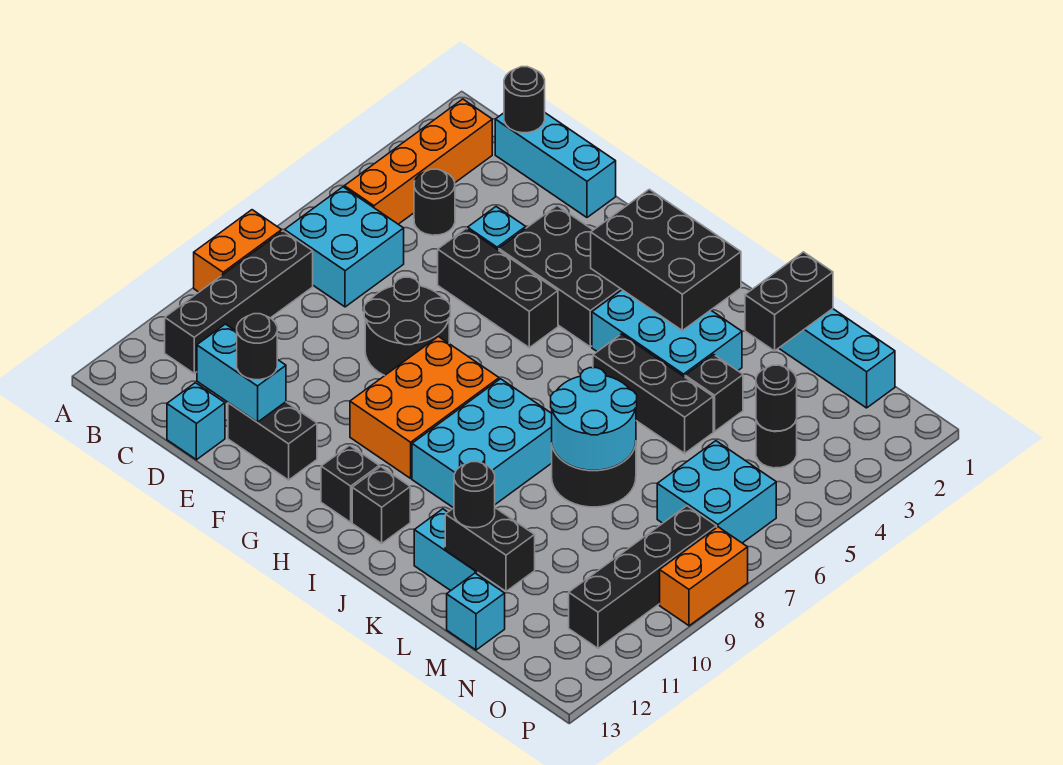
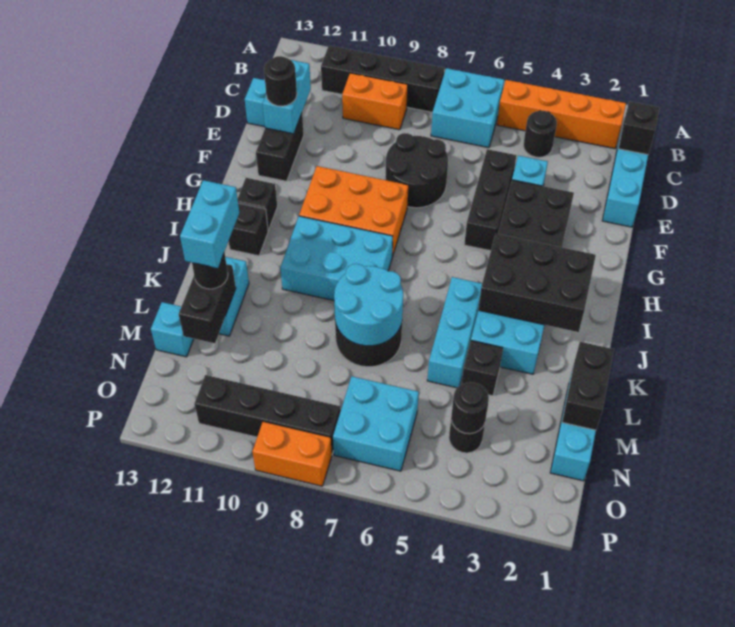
orange 1x2 brick [194,210,282,292] -> orange 1x2 brick moved to [342,73,408,130]
black 1x1 round brick [504,67,545,133] -> black 1x1 brick [618,101,660,155]
black 2x3 brick [591,189,741,331] -> black 2x3 brick turned to [478,234,596,332]
black 1x3 brick [593,334,713,453] -> cyan 1x3 brick [427,277,482,388]
none -> cyan 1x2 brick [180,180,239,268]
black 1x2 brick [745,252,833,351] -> black 1x2 brick turned to [562,342,614,430]

